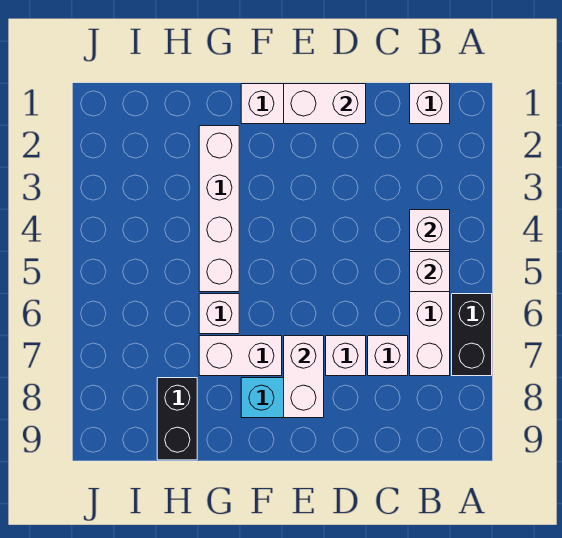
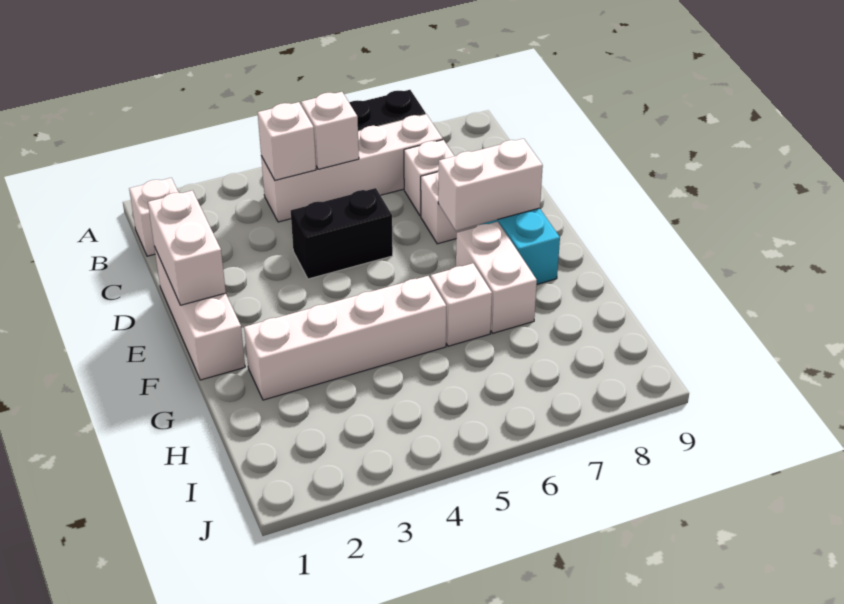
black 1x2 brick [157,378,197,460] -> black 1x2 brick moved to [291,188,393,279]

